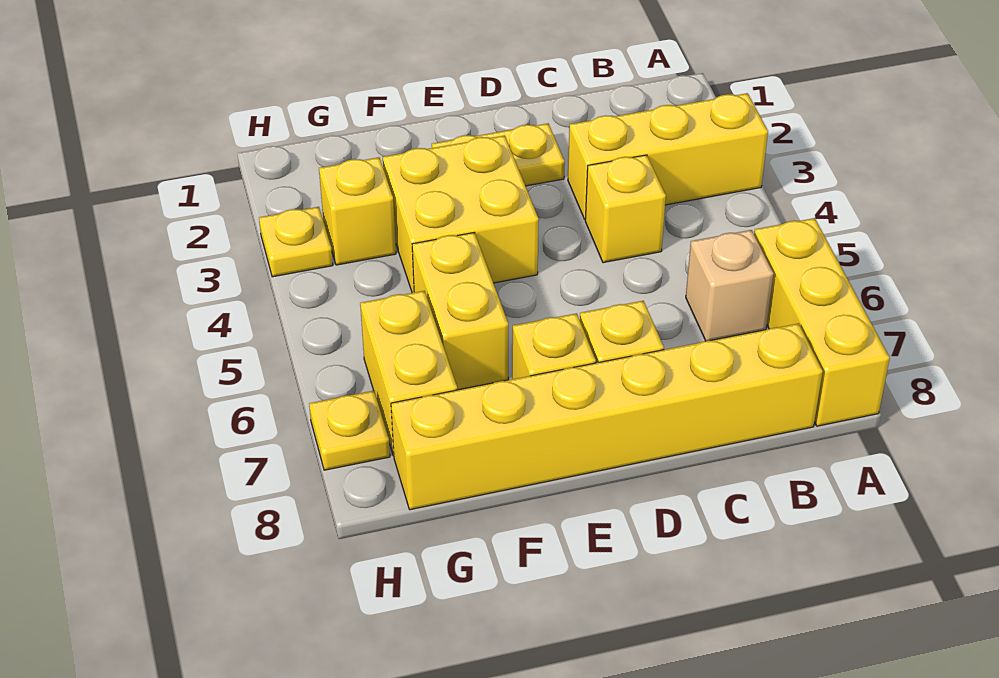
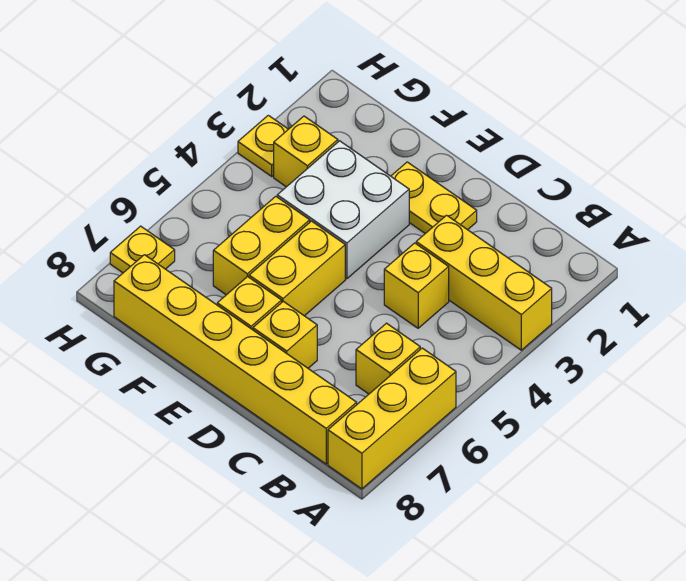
tan 1x1 brick [686,230,774,341] -> yellow 1x1 brick [356,323,420,394]
yellow 2x2 brick [383,136,539,293] -> white 2x2 brick [277,141,409,279]
yellow 1x2 brick [360,291,457,456] -> yellow 1x2 brick moved to [249,221,345,316]

